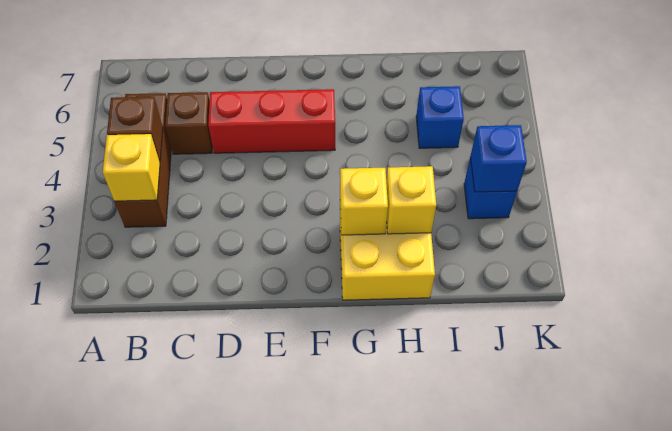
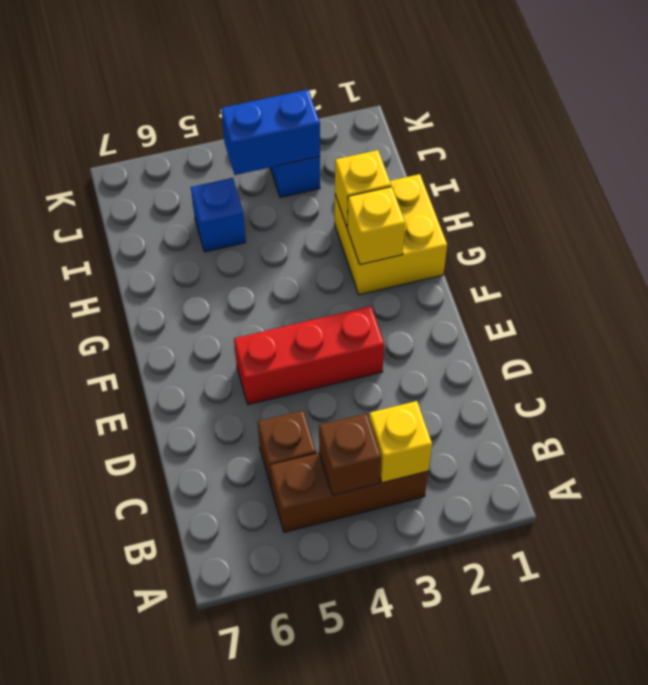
red 1x3 brick [208,89,335,153] -> red 1x3 brick turned to [234,306,384,405]
blue 1x1 brick [470,125,527,192] -> blue 1x2 brick [221,90,320,175]

